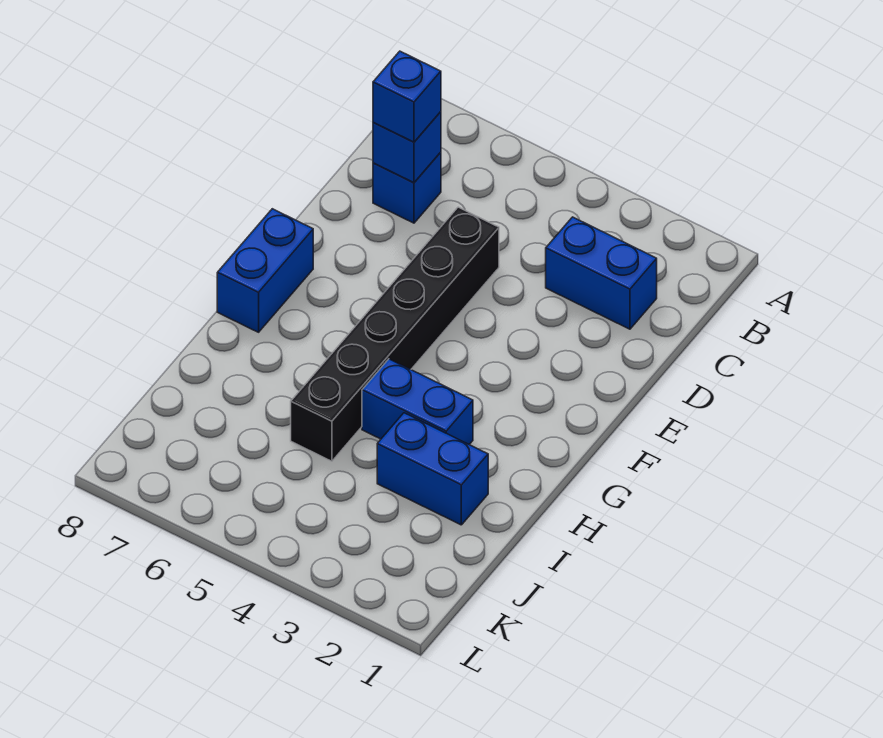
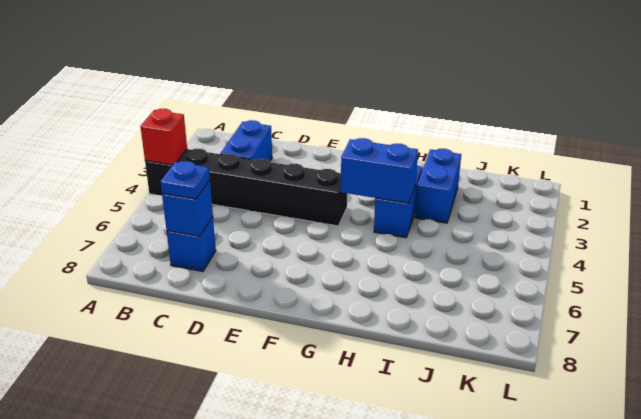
none -> red 1x1 brick [140,109,187,165]
blue 1x1 brick [373,51,441,142] -> blue 1x1 plate [161,161,210,199]
black 1x6 brick [291,207,499,461] -> black 1x6 brick moved to [145,149,347,226]
blue 1x2 brick [217,209,313,332] -> blue 1x2 brick moved to [341,138,418,203]

